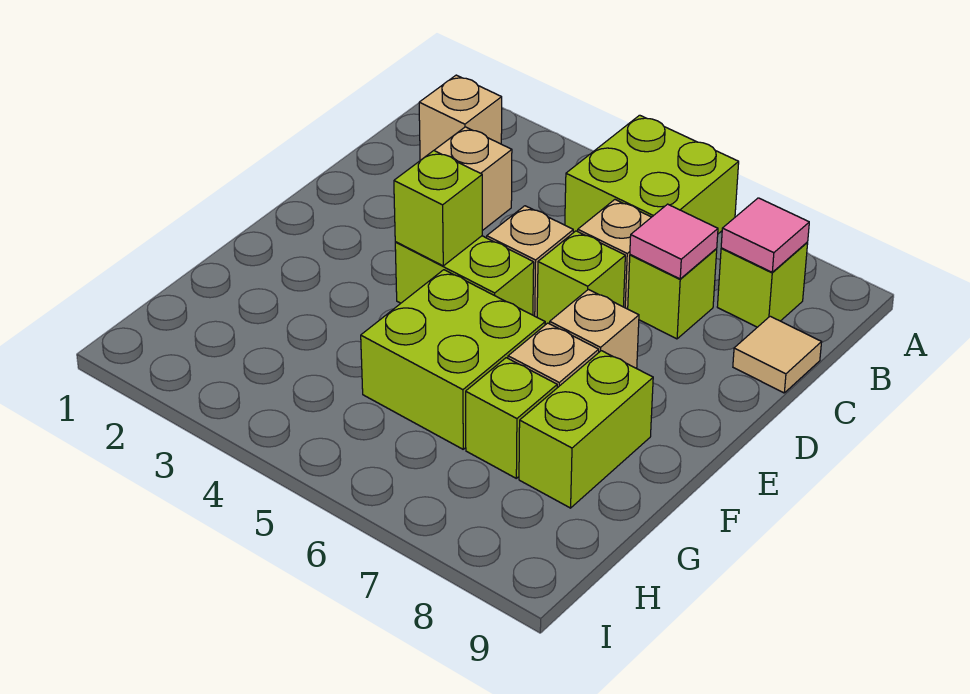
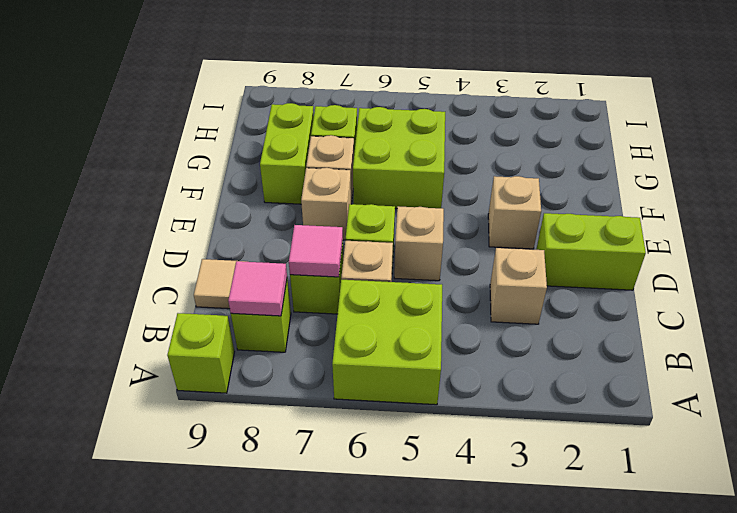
tan 1x1 brick [419,75,502,160] -> tan 1x1 brick moved to [488,176,541,249]
lime 1x2 brick [395,236,534,315] -> lime 1x2 brick moved to [536,213,646,290]
lime 1x1 brick [394,151,482,266] -> lime 1x1 brick moved to [167,313,235,393]

